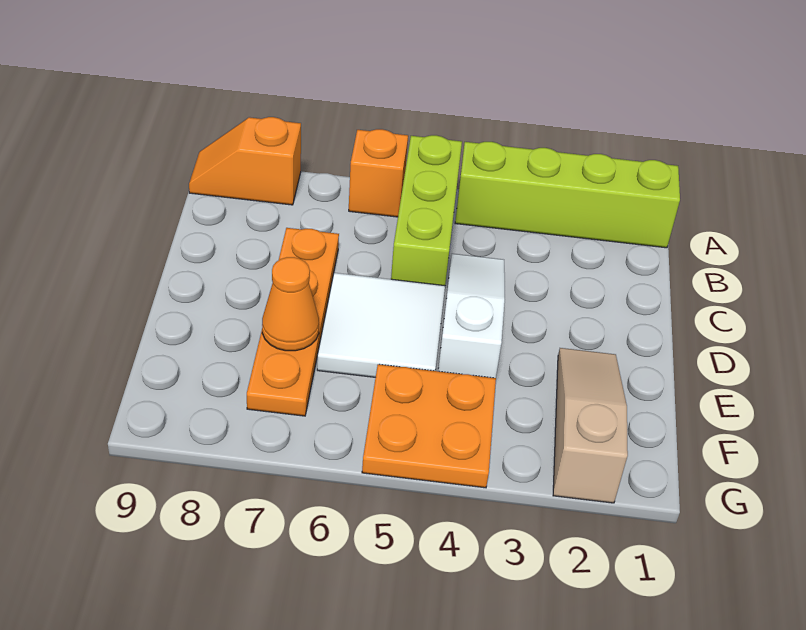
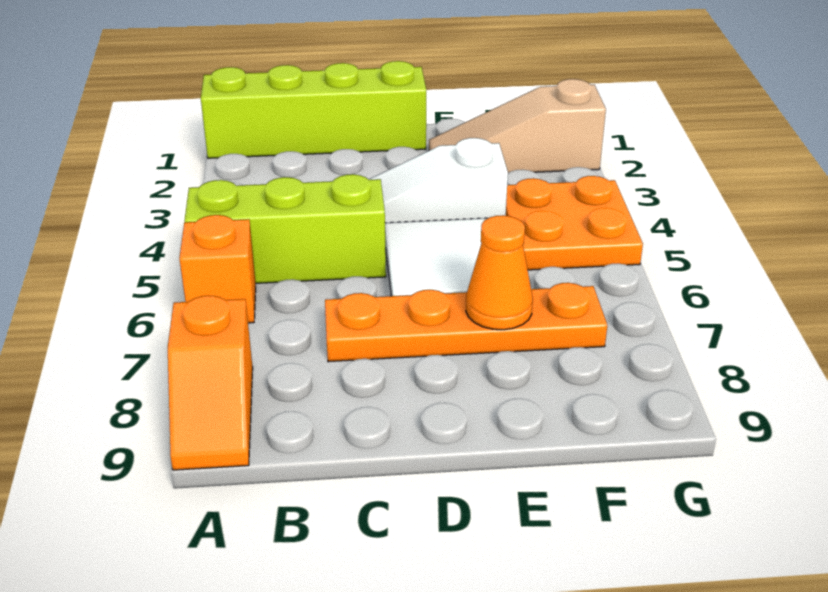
lime 1x4 brick [455,142,680,248] -> lime 1x4 brick turned to [201,61,426,158]

